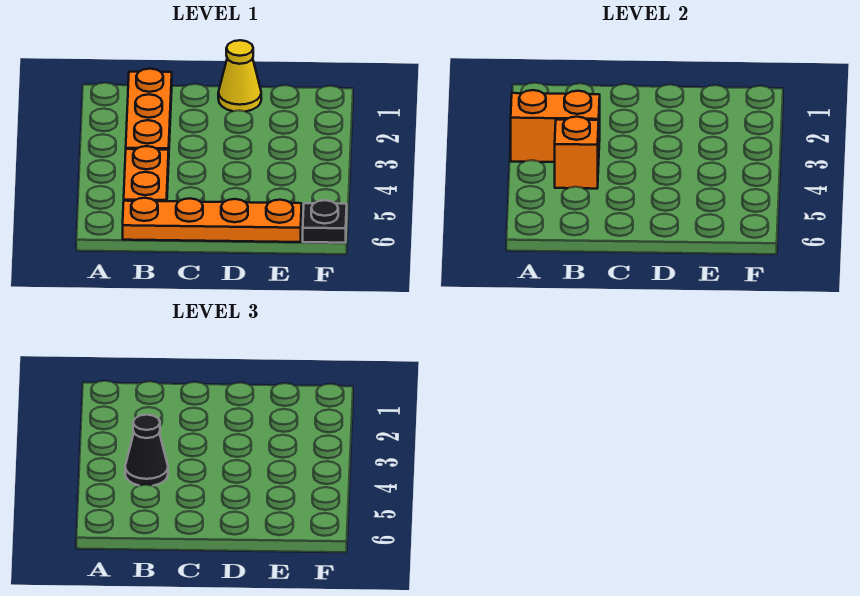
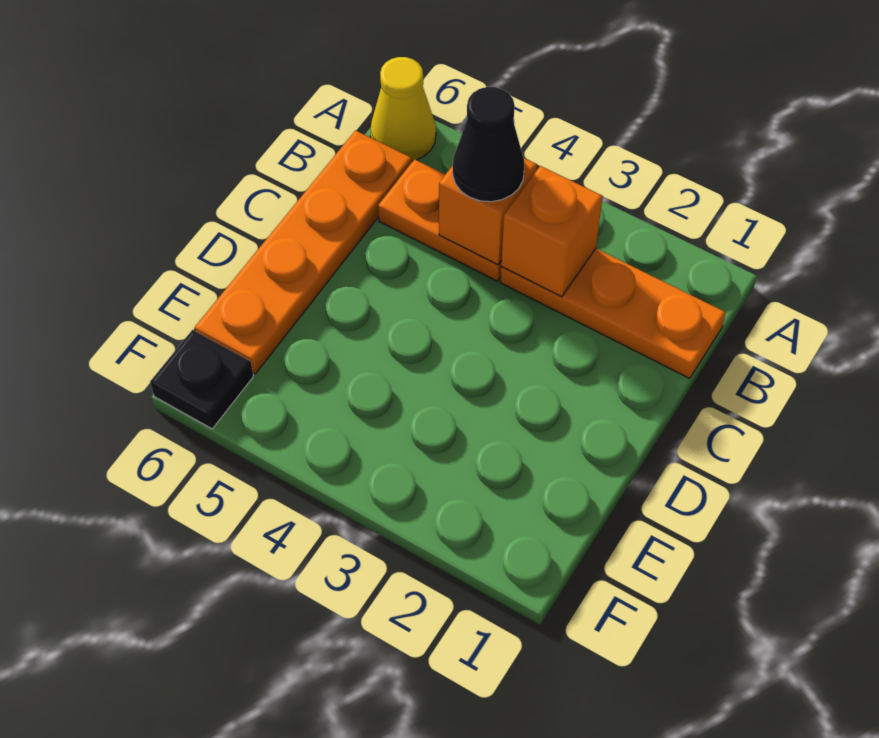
orange 1x2 brick [511,90,600,162] -> orange 1x1 brick [501,166,603,297]
yellow 1x1 cone [218,40,261,111] -> yellow 1x1 cone moved to [370,57,436,161]

